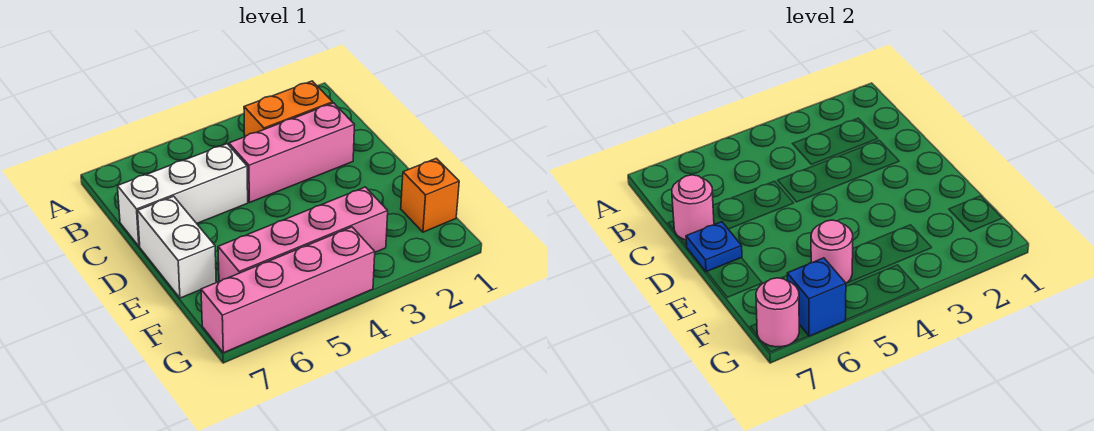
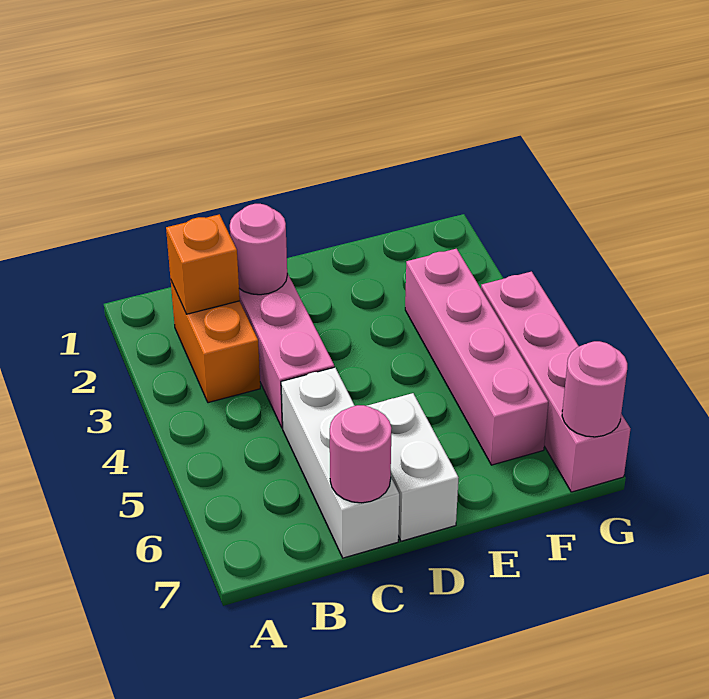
white 1x2 brick [138,196,216,298] -> white 1x2 brick turned to [367,393,458,541]
blue 1x1 plate [686,222,742,272] -> none
orange 1x1 brick [401,158,459,232] -> orange 1x1 brick moved to [166,214,240,314]
pink 1x1 round brick [811,220,853,283] -> pink 1x1 round brick moved to [230,204,287,295]
blue 1x1 brick [787,258,846,336] -> none

